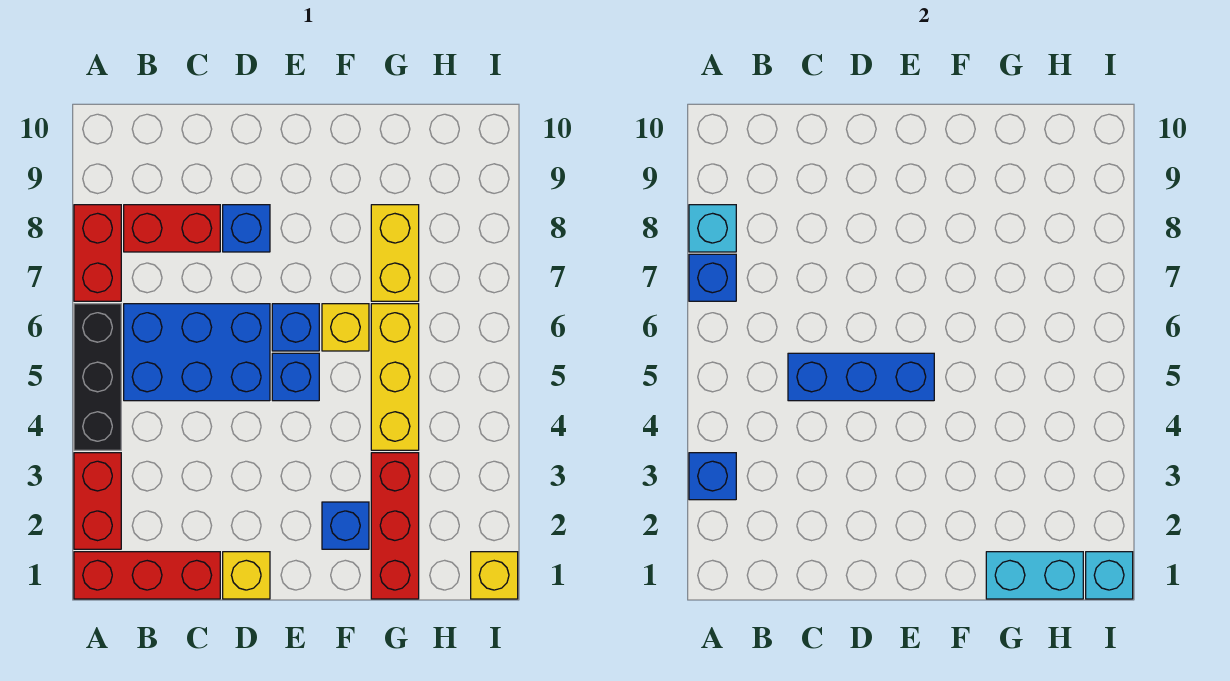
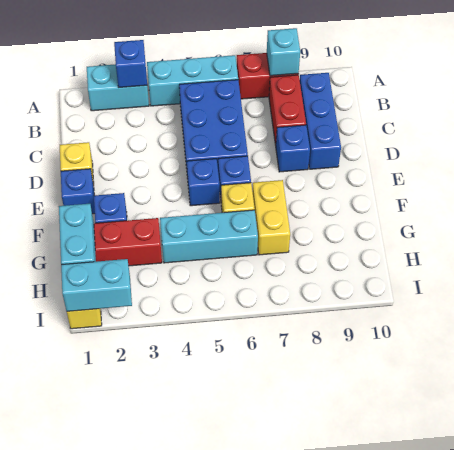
red 1x3 brick [74,552,220,599] -> none
red 1x2 brick [74,453,121,549] -> cyan 1x2 brick [87,64,149,111]
black 1x3 brick [74,304,121,450] -> cyan 1x3 brick [147,55,238,106]
blue 1x1 brick [689,254,736,301] -> blue 1x1 brick moved to [61,169,95,214]
blue 1x3 brick [788,353,934,401] -> blue 1x3 brick moved to [300,73,341,169]
yellow 1x3 brick [371,304,419,450] -> cyan 1x3 brick [160,210,258,263]
yellow 1x2 brick [371,205,419,301] -> yellow 1x2 brick turned to [252,180,290,255]
cyan 1x1 brick [1086,552,1133,599] -> cyan 1x2 brick [61,259,132,311]

